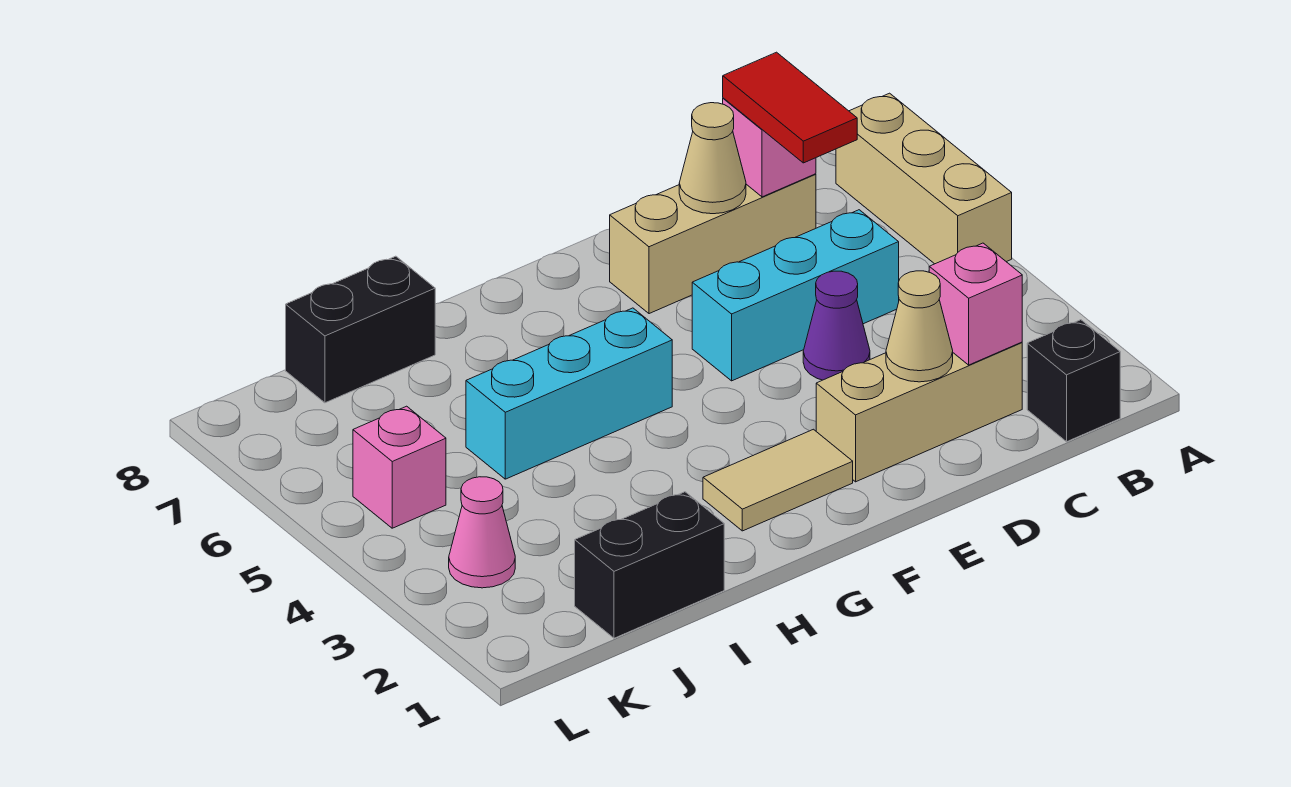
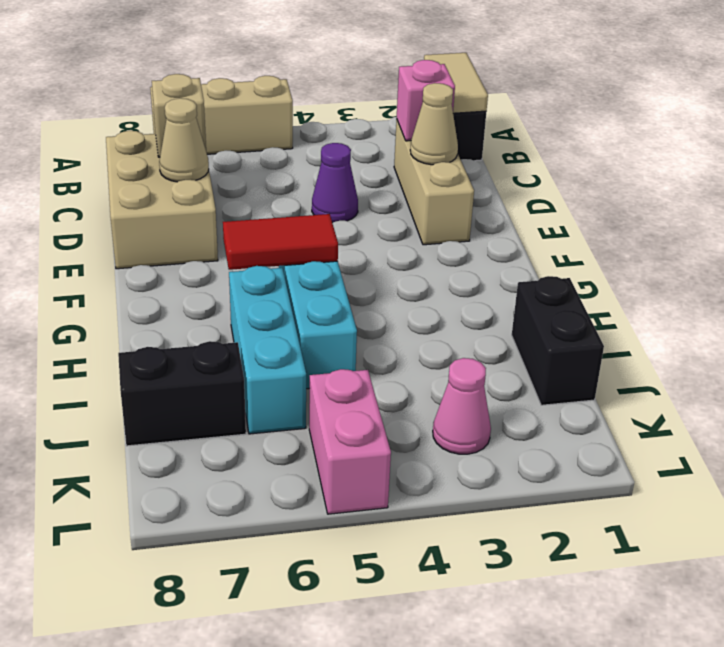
cyan 1x3 brick [692,210,899,381] -> cyan 1x3 brick moved to [229,266,306,434]
red 1x2 tile [723,52,857,163] -> red 1x2 tile moved to [223,214,338,270]
tan 1x3 brick [610,174,816,314] -> tan 2x3 brick [106,131,218,269]
pink 1x1 brick [723,98,816,197] -> tan 1x1 brick [152,74,206,157]
tan 1x2 tile [703,429,853,531] -> tan 1x2 tile moved to [424,53,488,113]
black 1x2 brick [286,256,435,403] -> black 1x2 brick turned to [118,341,246,446]
pink 1x1 brick [353,406,446,528] -> pink 1x2 brick [309,369,391,514]

